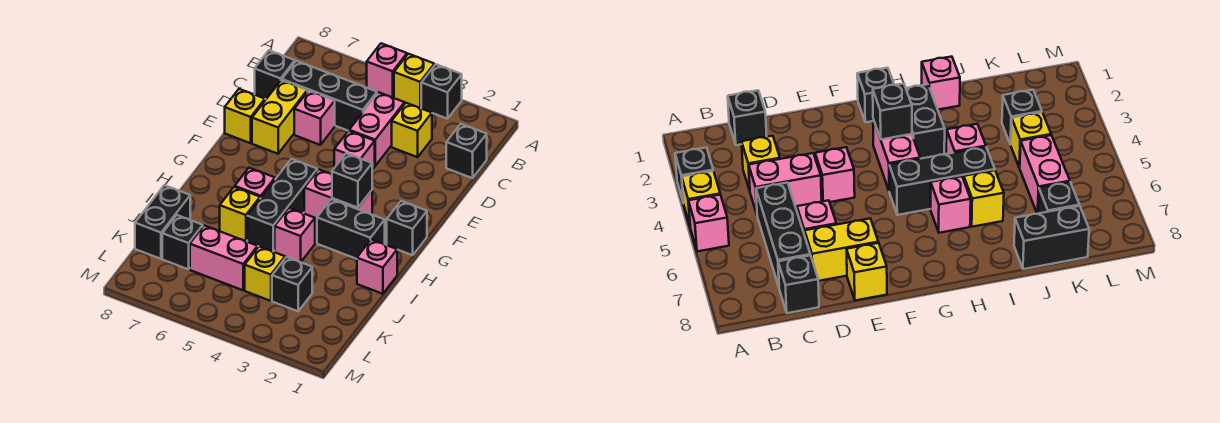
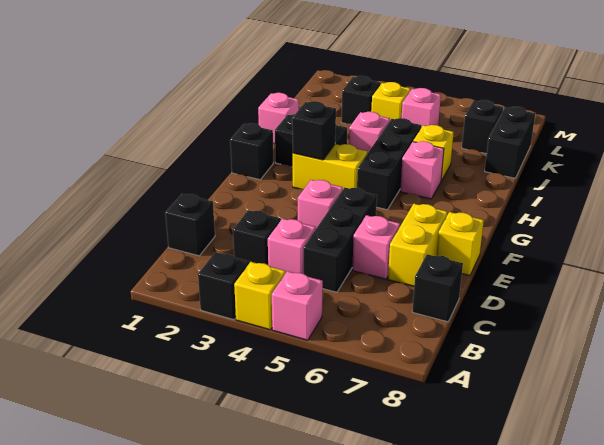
yellow 1x1 brick [392,103,432,157] -> black 1x1 brick [233,210,281,265]
pink 1x2 brick [349,92,405,166] -> pink 1x1 brick [268,219,316,273]
black 1x3 brick [282,61,377,131] -> black 1x3 brick turned to [303,188,377,292]
pink 1x2 brick [304,170,372,219] -> yellow 1x2 brick [293,144,367,189]
pink 1x2 brick [190,225,258,290] -> pink 1x1 brick [402,88,441,127]

